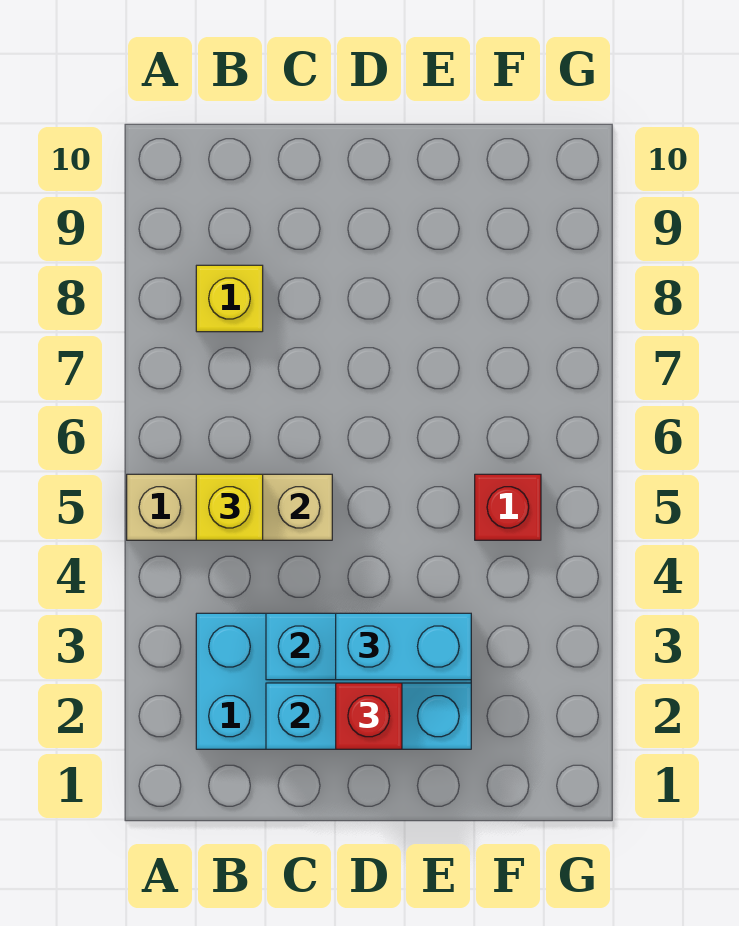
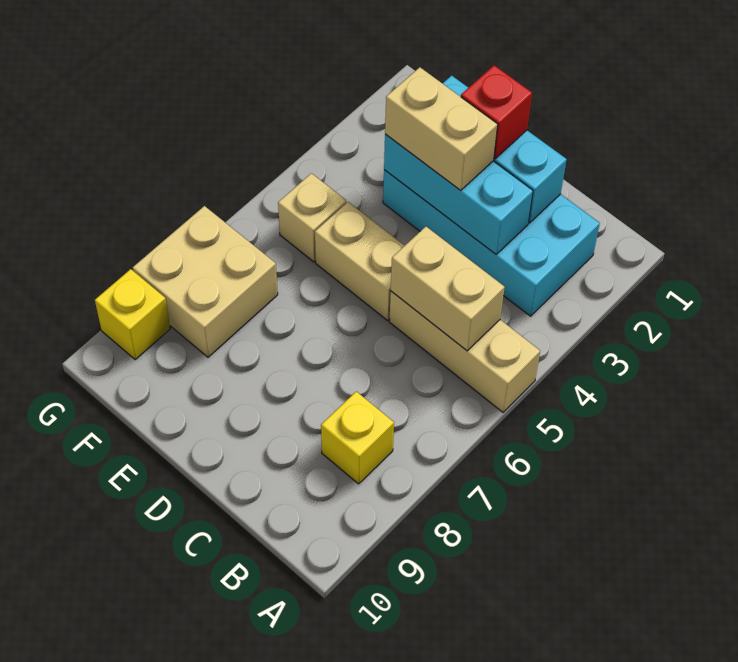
yellow 1x1 brick [196,474,263,540] -> yellow 1x1 brick moved to [95,269,170,360]
cyan 1x2 brick [336,613,471,680] -> tan 1x2 brick [385,67,498,190]
none -> tan 1x2 brick [315,202,405,320]
red 1x1 brick [475,474,541,540] -> tan 1x1 brick [278,173,346,262]
none -> tan 2x2 brick [133,206,278,357]

